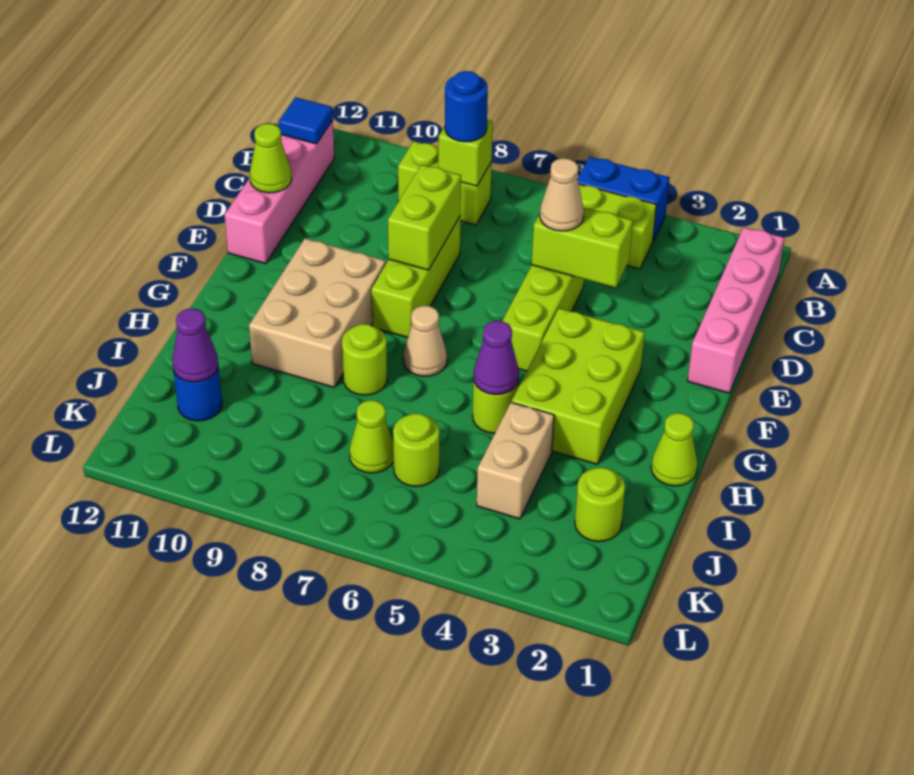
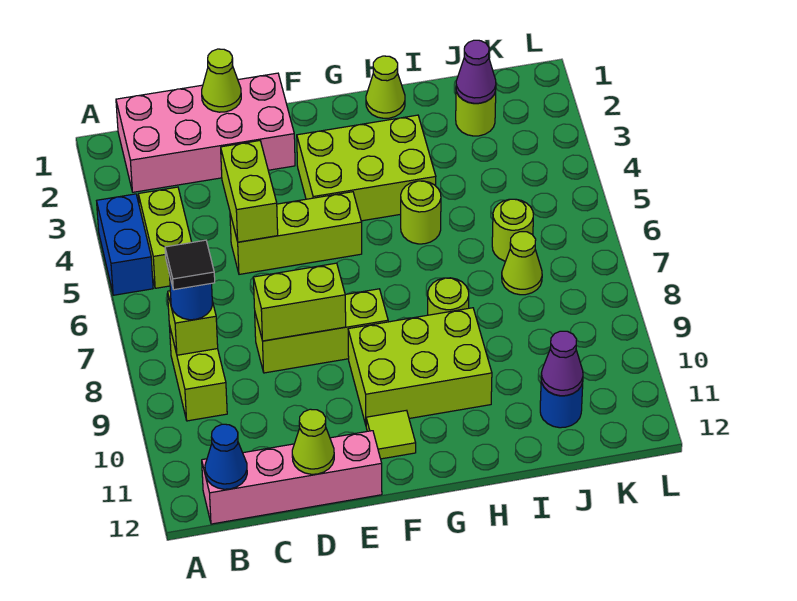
pink 1x4 brick [688,227,784,393] -> pink 2x4 brick [116,73,295,192]
none -> black 1x1 tile [165,240,215,290]
blue 1x1 tile [279,97,333,144] -> blue 1x1 cone [205,424,247,489]
none -> lime 1x1 cone [202,49,241,112]
tan 1x1 cone [540,158,584,231] -> none
tan 2x3 brick [249,238,386,387] -> lime 2x3 brick [348,308,492,424]
none -> lime 1x1 tile [366,410,416,459]
tan 1x1 cone [403,306,447,376] -> none
purple 1x1 cone [473,321,519,395] -> purple 1x1 cone moved to [456,40,496,103]
tan 1x2 brick [477,402,554,519] -> none

